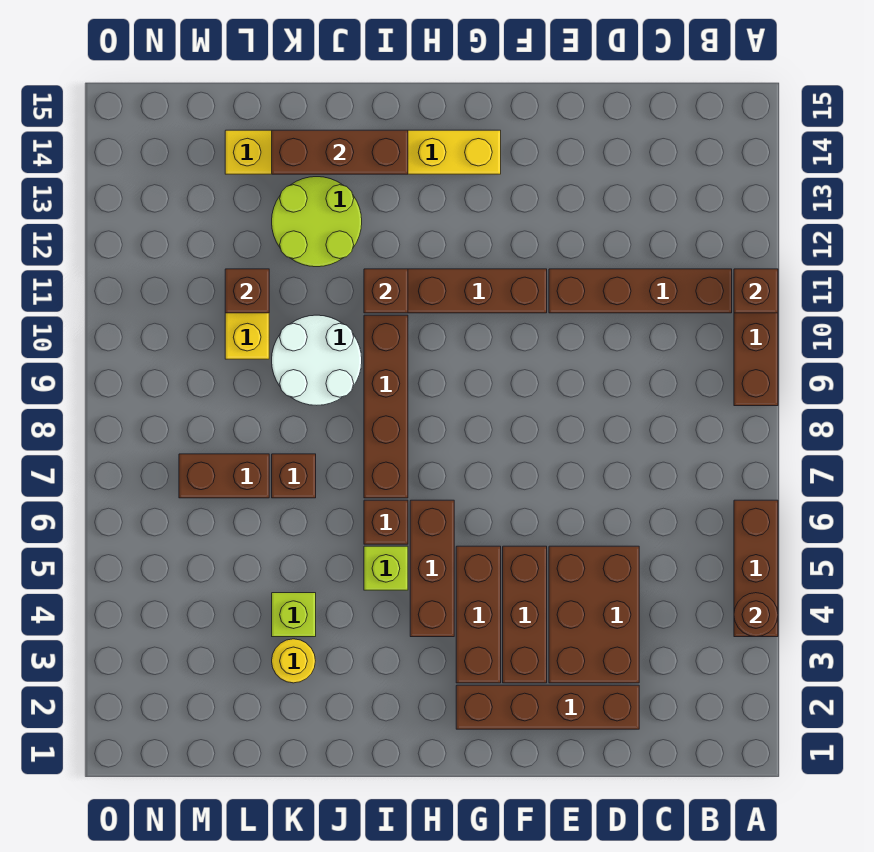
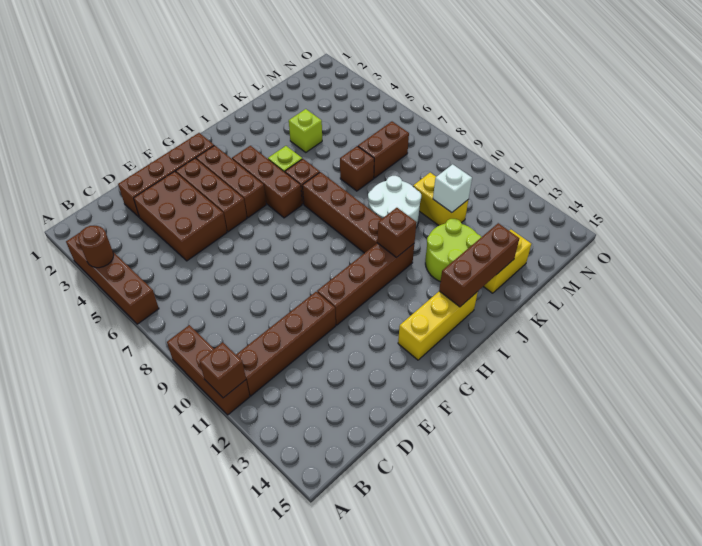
brown 1x3 brick [734,500,778,637] -> brown 1x4 brick [66,233,159,324]
yellow 1x1 round brick [272,639,315,683] -> none
brown 1x1 brick [225,269,269,313] -> white 1x1 brick [433,164,472,213]

